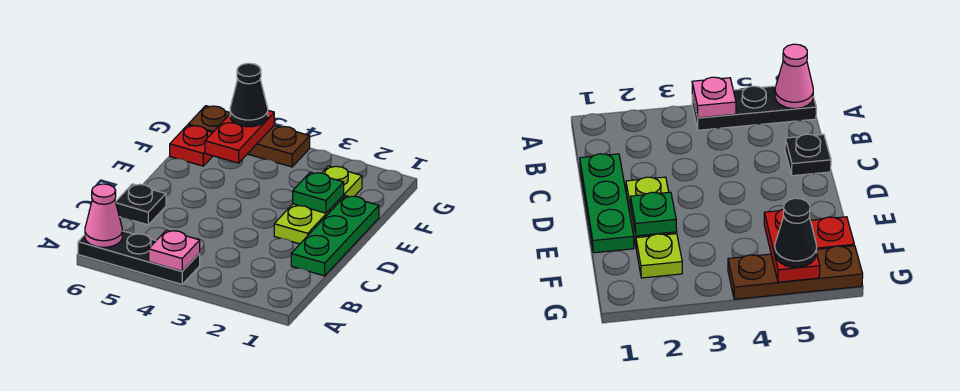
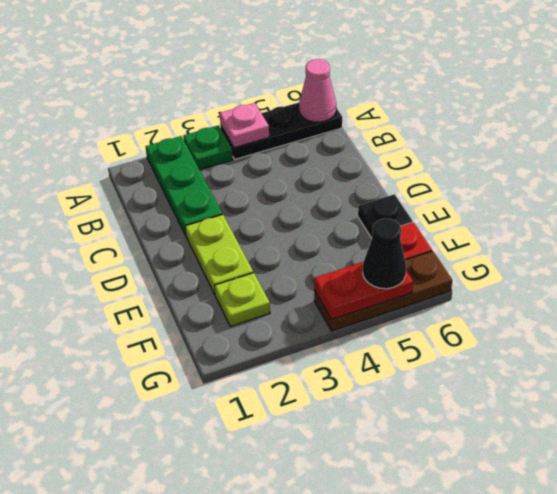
green 1x3 plate [291,196,379,276] -> green 1x3 plate moved to [145,136,222,235]
black 1x1 plate [116,184,166,225] -> black 1x1 plate moved to [358,194,412,238]
green 1x1 plate [293,172,344,213] -> green 1x1 plate moved to [183,125,233,170]
red 1x2 plate [205,110,274,163] -> red 1x2 plate turned to [314,262,413,319]

